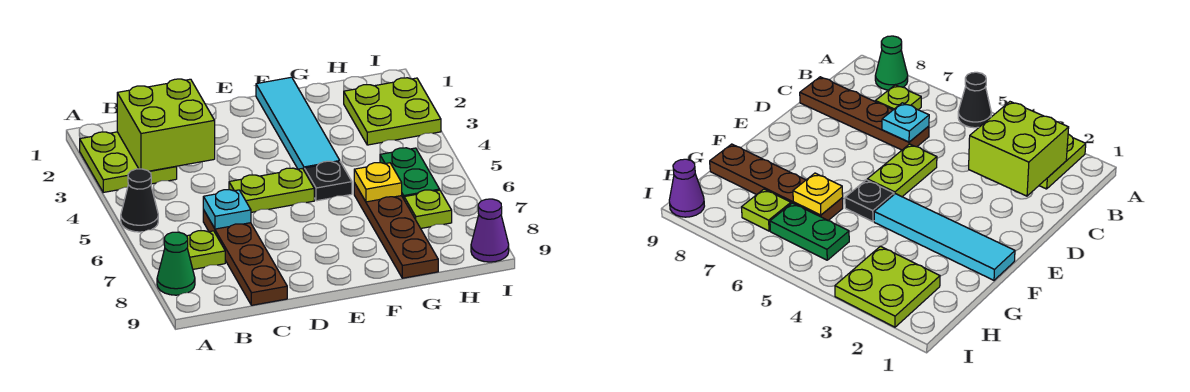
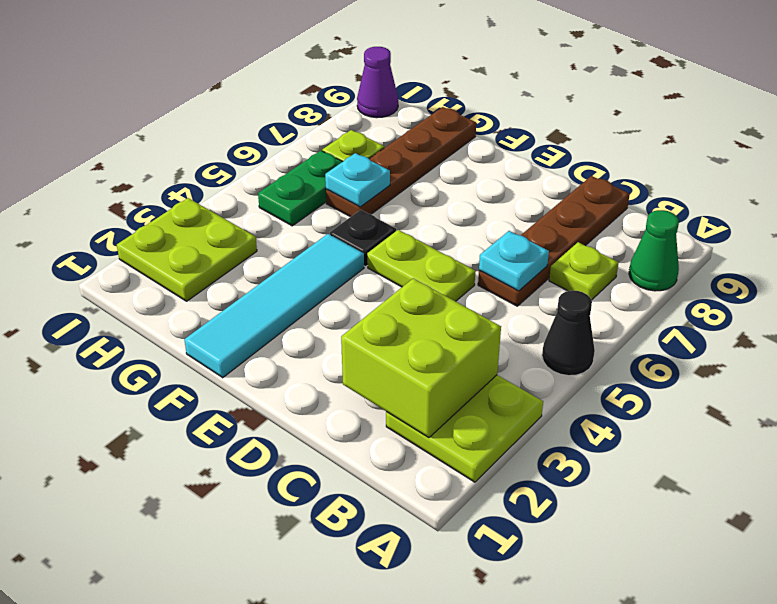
yellow 1x1 plate [354,163,402,202] -> cyan 1x1 plate [325,153,390,207]

